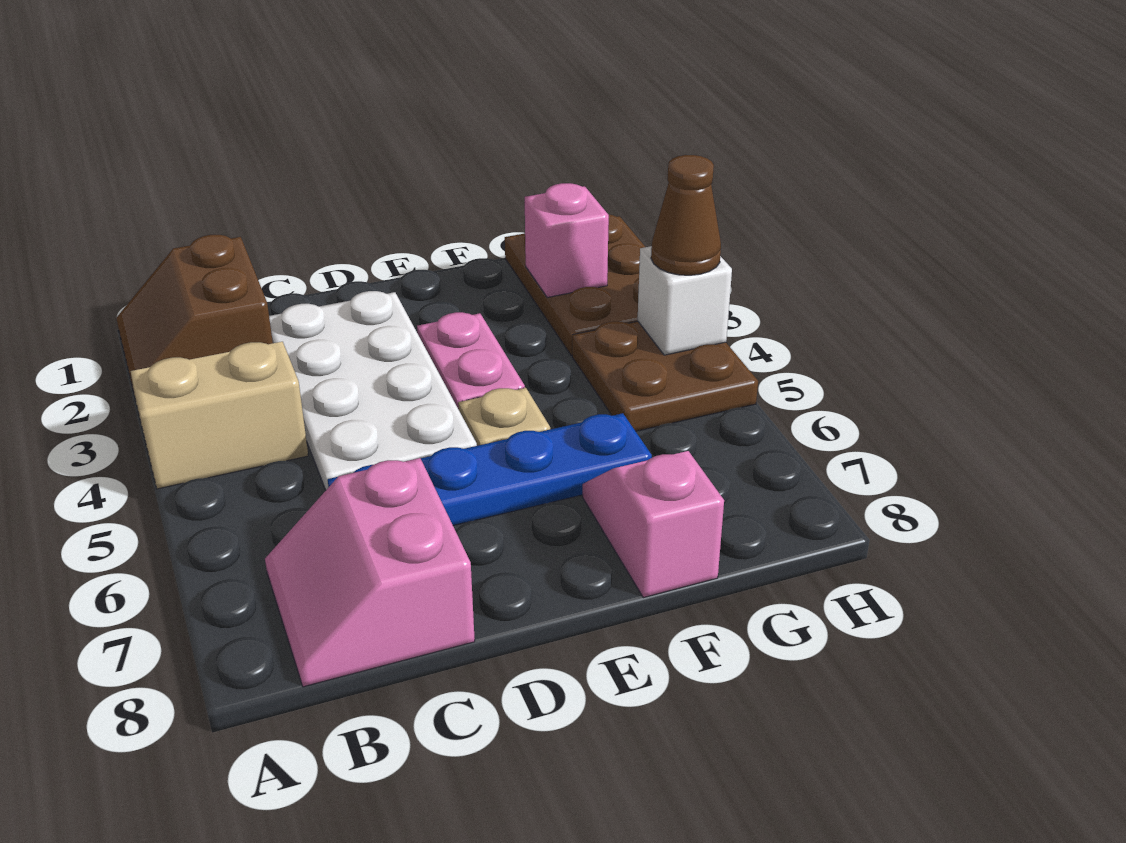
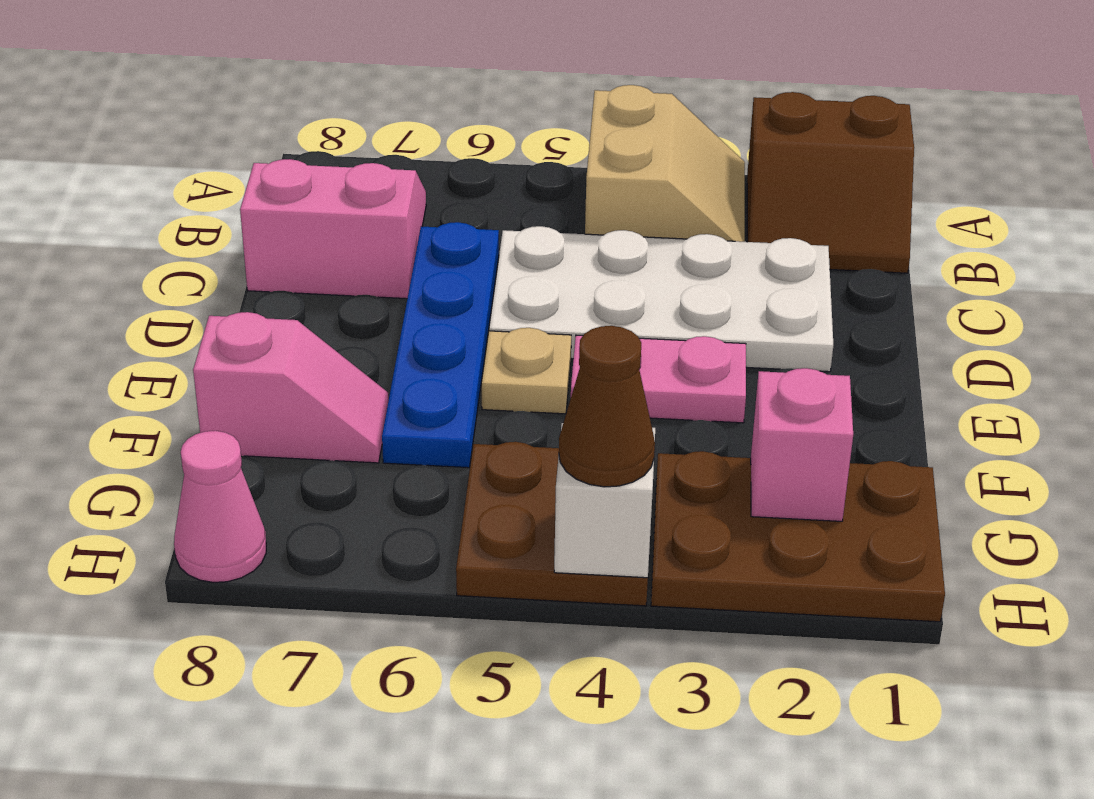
brown 2x2 slope [116,235,273,396] -> brown 2x2 slope turned to [747,92,914,273]
none -> pink 1x1 cone [174,431,266,582]

